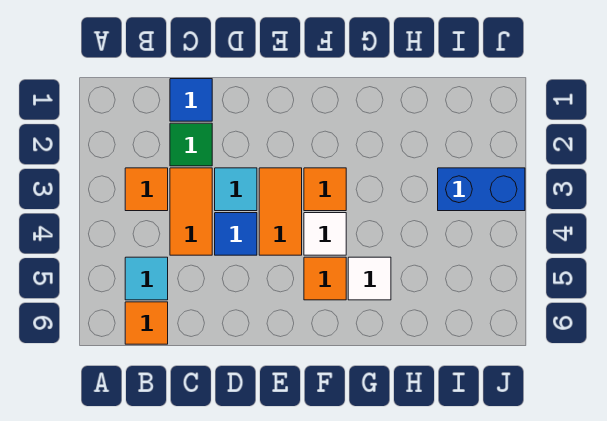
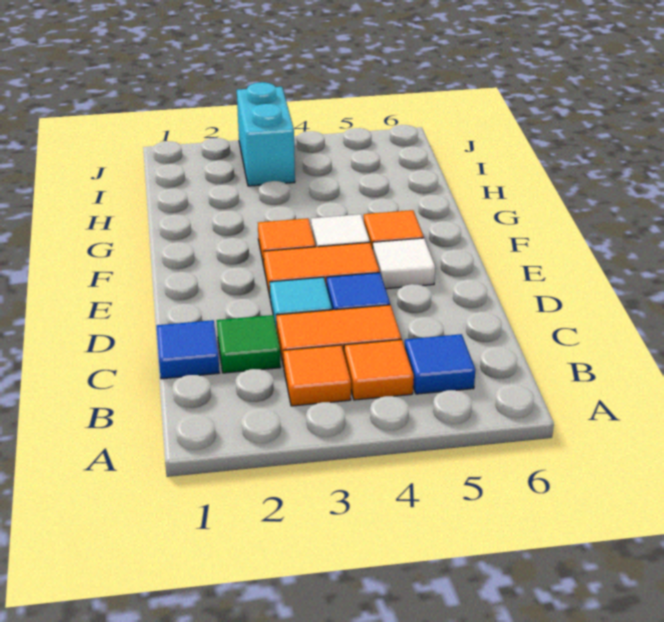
cyan 1x1 tile [125,257,168,300] -> blue 1x1 tile [405,334,476,394]
orange 1x1 tile [125,302,168,344] -> orange 1x1 tile moved to [344,340,414,400]
white 1x1 tile [348,257,391,300] -> white 1x1 tile moved to [373,238,435,289]
blue 1x2 brick [438,168,525,211] -> cyan 1x2 brick [237,82,295,186]

